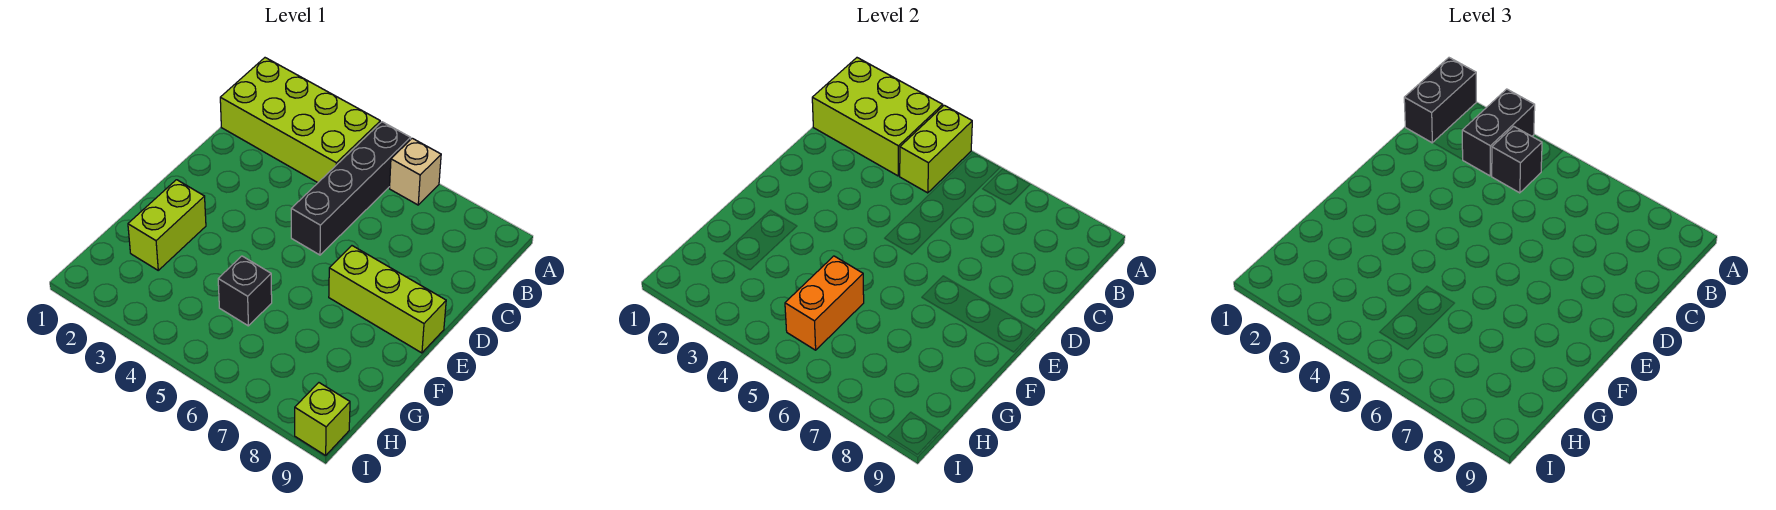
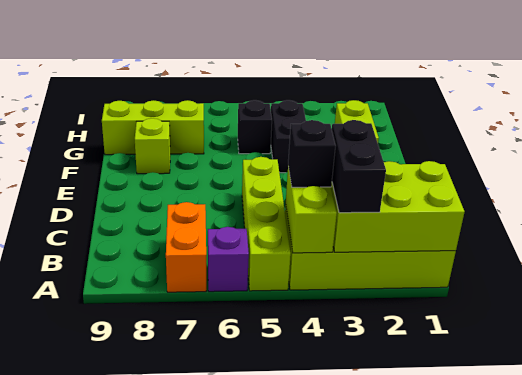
black 1x2 brick [1404,58,1476,143] -> black 1x2 brick moved to [271,100,306,173]
black 1x4 brick [291,122,411,255] -> lime 1x4 brick [242,157,291,291]
tan 1x1 brick [390,138,441,205] -> purple 1x1 brick [208,227,249,292]
lime 1x3 brick [329,246,446,353] -> lime 1x3 brick moved to [102,100,204,155]
orange 1x2 brick [785,256,864,350] -> orange 1x2 brick moved to [166,202,206,292]
lime 1x1 brick [295,383,350,455] -> lime 1x1 brick moved to [135,118,170,174]

